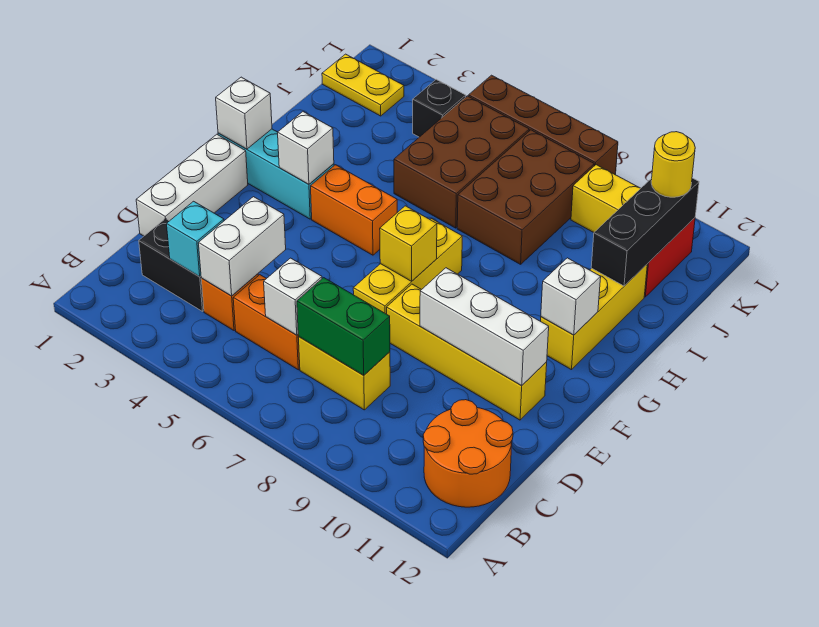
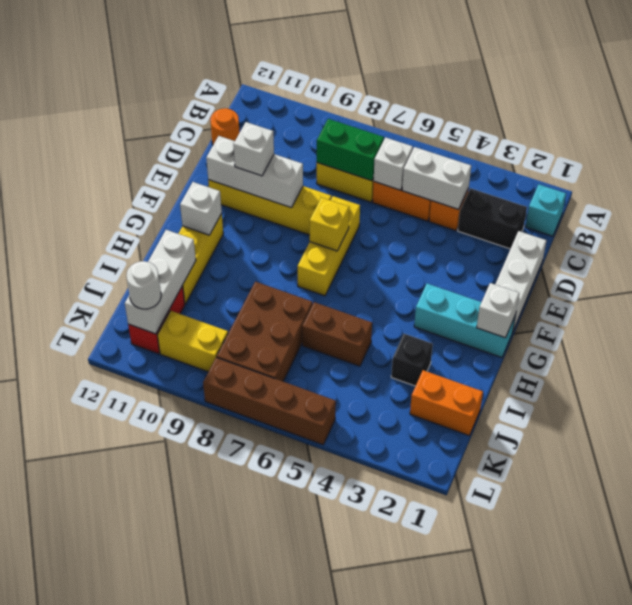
orange 2x2 round brick [423,400,513,507] -> orange 1x1 round brick [210,108,240,145]
cyan 1x1 brick [167,201,224,277] -> cyan 1x1 brick moved to [525,185,566,236]
white 1x2 brick [198,197,286,296] -> white 1x2 brick turned to [402,147,471,209]
white 1x1 brick [278,112,334,184] -> white 1x1 brick moved to [233,122,274,176]
orange 1x2 brick [311,165,397,255] -> orange 1x2 brick moved to [410,370,483,436]
brown 2x3 brick [394,96,529,228] -> brown 1x2 brick [302,302,372,366]
black 1x3 brick [591,178,699,286] -> white 1x3 brick [125,230,196,334]
yellow 1x2 plate [322,54,404,116] -> none
black 1x1 brick [413,79,466,137] -> black 1x1 brick moved to [391,334,433,386]
yellow 1x1 round brick [651,132,695,197] -> white 1x1 round brick [127,261,161,309]

